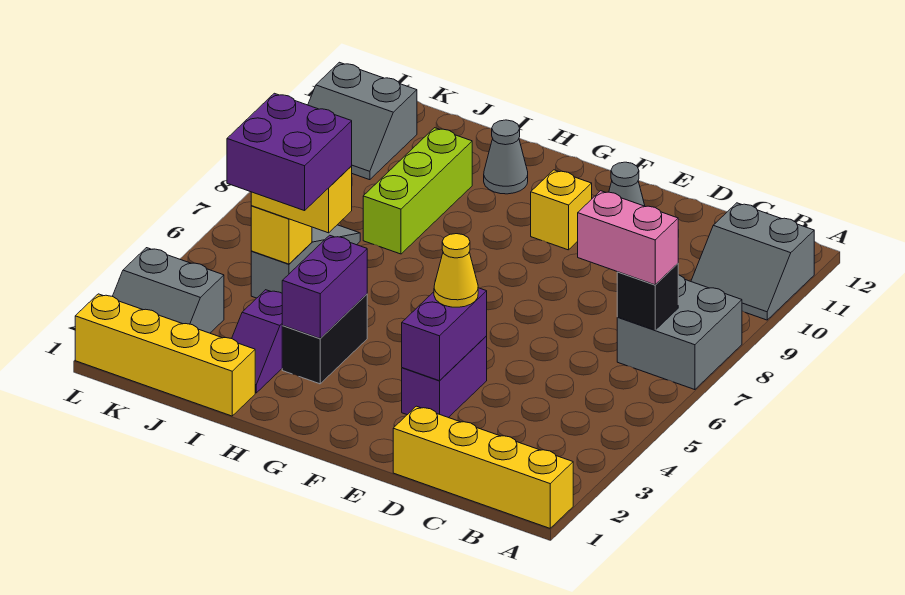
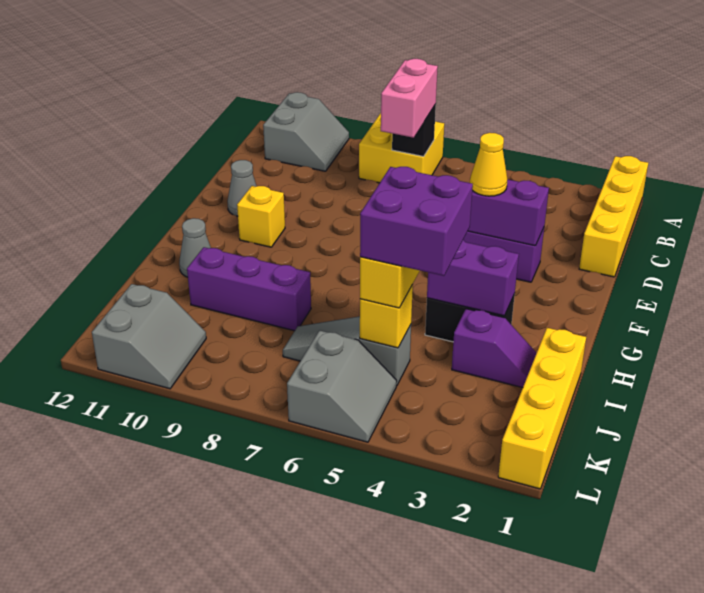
grey 2x2 brick [617,275,742,390] -> yellow 2x2 brick [359,113,444,183]
lime 1x3 brick [363,128,472,254] -> purple 1x3 brick [187,247,311,331]
grey 2x2 slope [113,248,224,333] -> grey 2x2 slope moved to [287,330,397,442]

